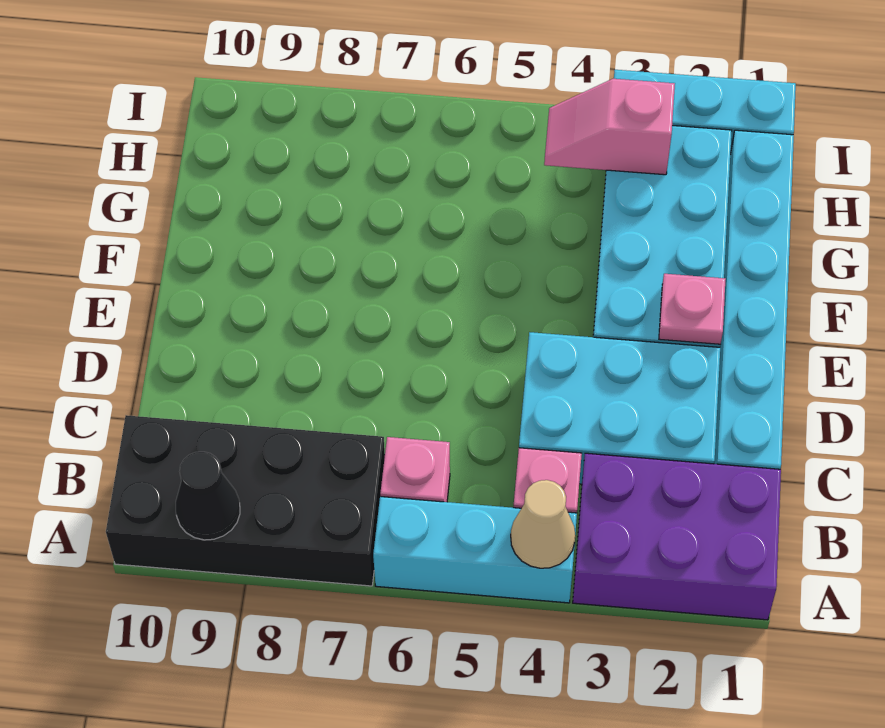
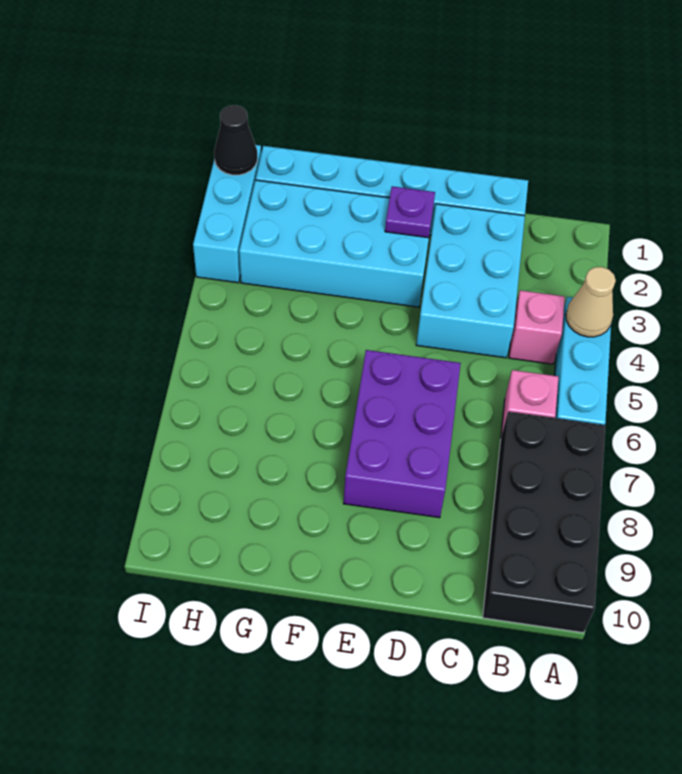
purple 2x3 brick [573,453,781,620] -> purple 2x3 brick moved to [343,350,461,518]
black 1x1 cone [176,452,240,540] -> black 1x1 cone moved to [214,105,257,175]
pink 1x1 plate [659,274,726,344] -> purple 1x1 plate [385,186,435,238]
pink 1x2 slope [544,79,675,175] -> none

